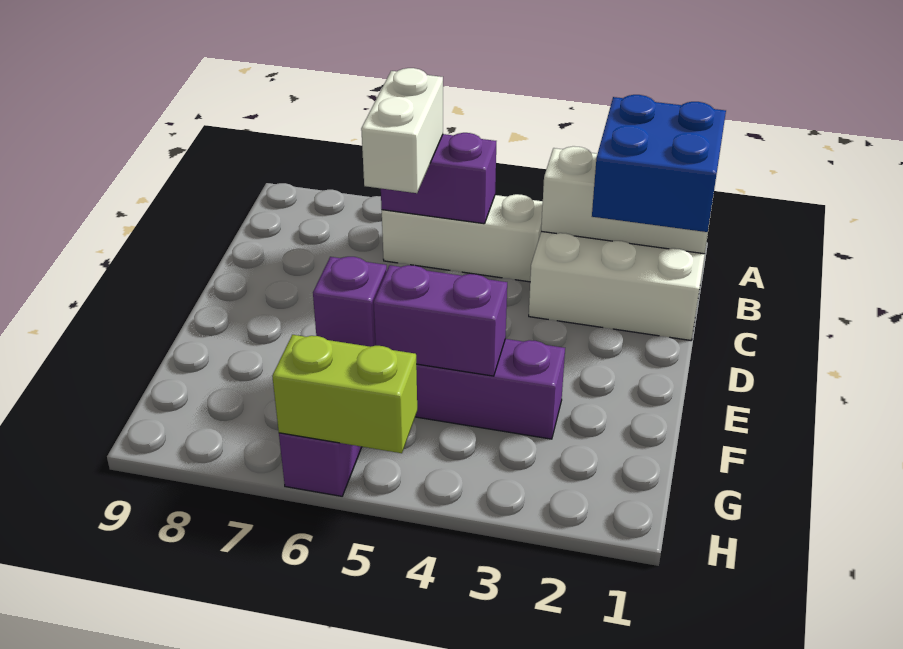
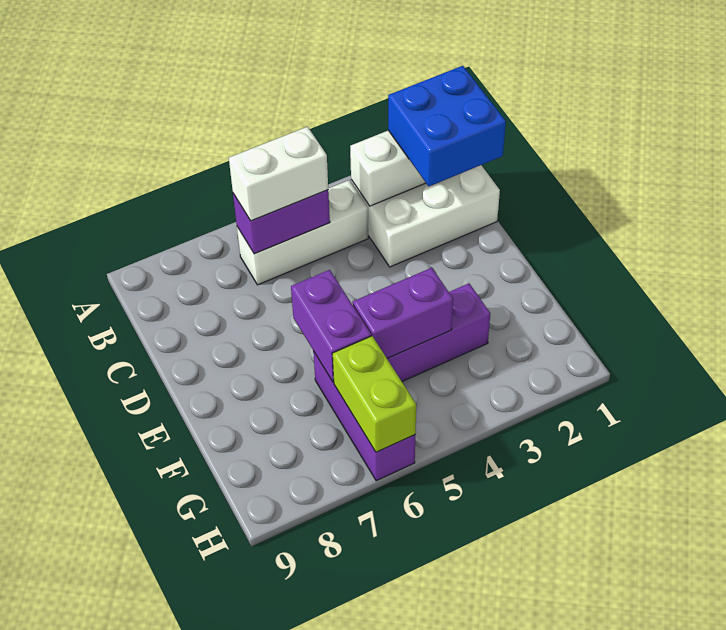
white 1x2 brick [361,68,443,193] -> white 1x2 brick turned to [229,127,328,221]
purple 1x1 brick [313,257,387,347] -> purple 1x2 brick [291,270,371,382]
lime 1x2 brick [272,335,417,453] -> lime 1x2 brick turned to [332,336,416,452]

